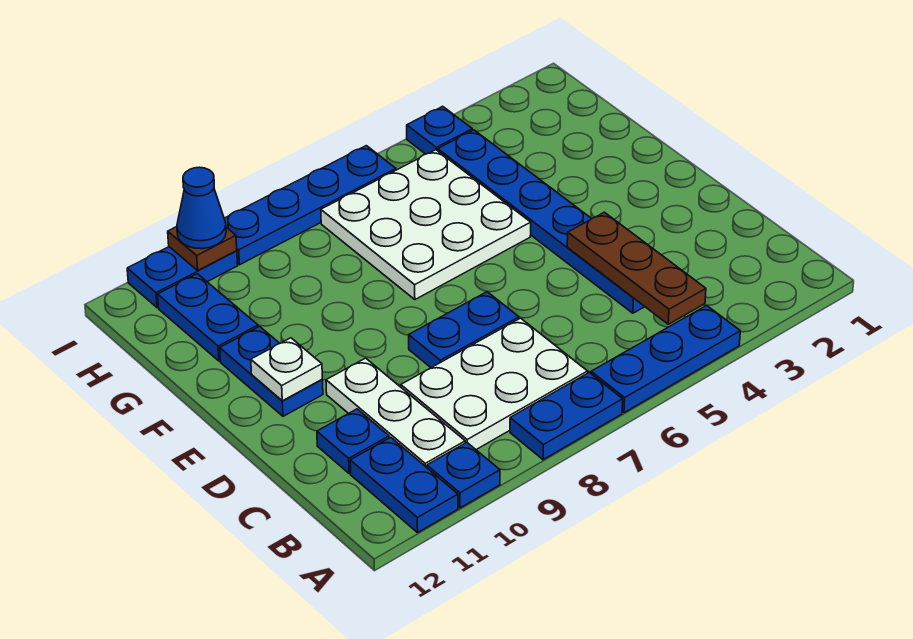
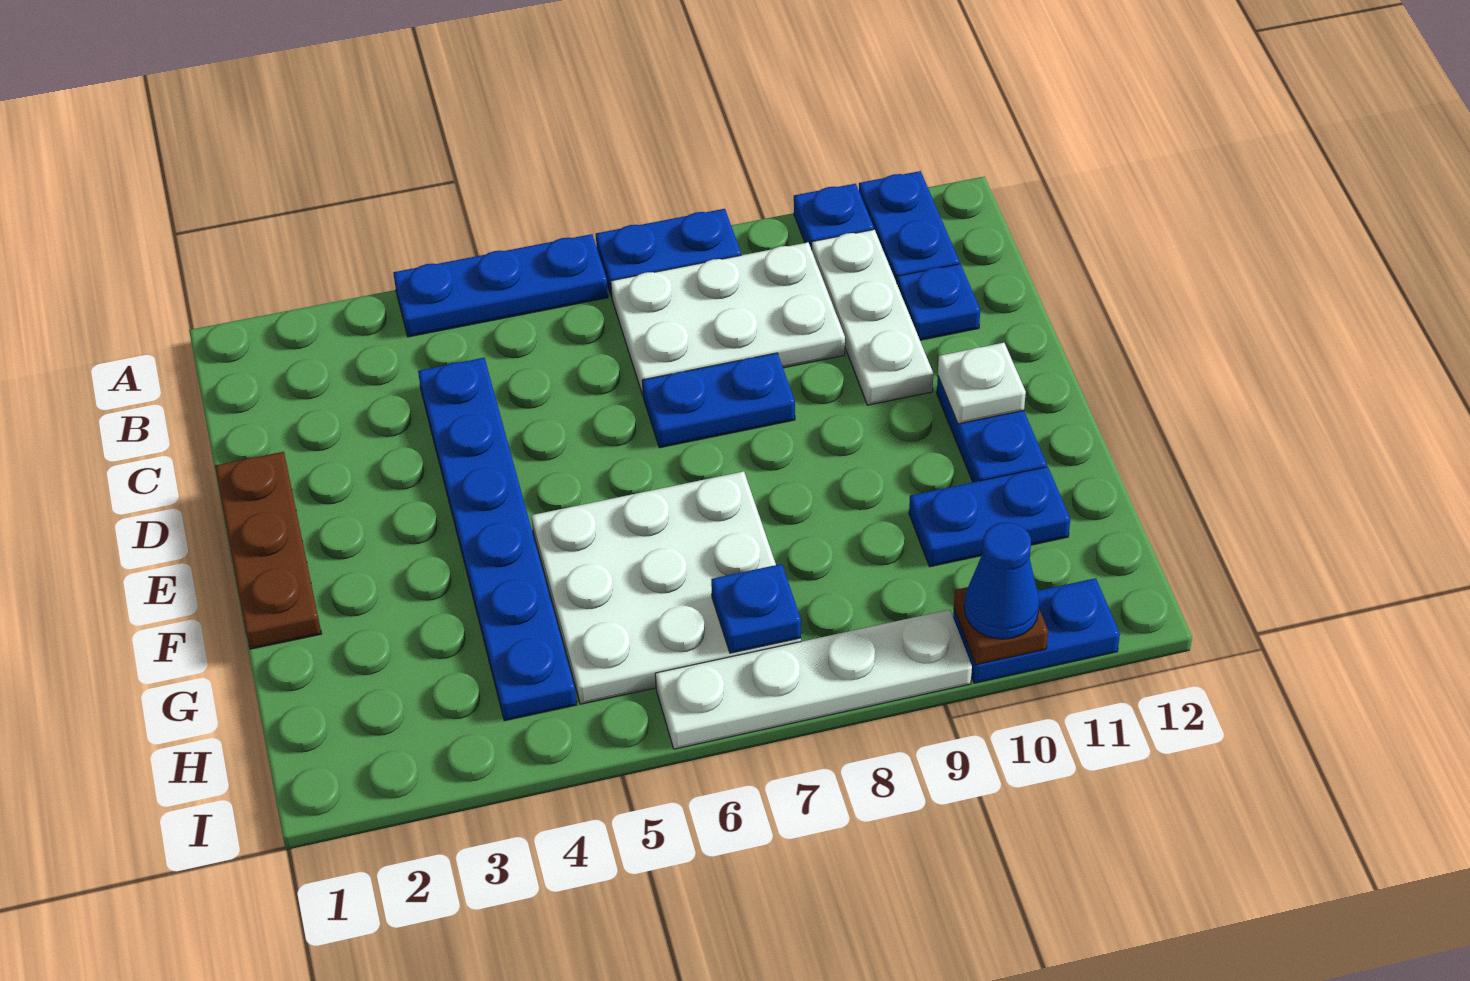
brown 1x3 plate [567,212,706,324] -> brown 1x3 plate moved to [215,452,322,649]
blue 1x2 plate [158,274,258,361] -> blue 1x2 plate turned to [909,467,1070,567]
blue 1x1 plate [407,106,472,154] -> blue 1x1 plate moved to [711,564,801,653]
blue 1x4 plate [224,146,396,265] -> white 1x4 plate [655,610,972,749]

